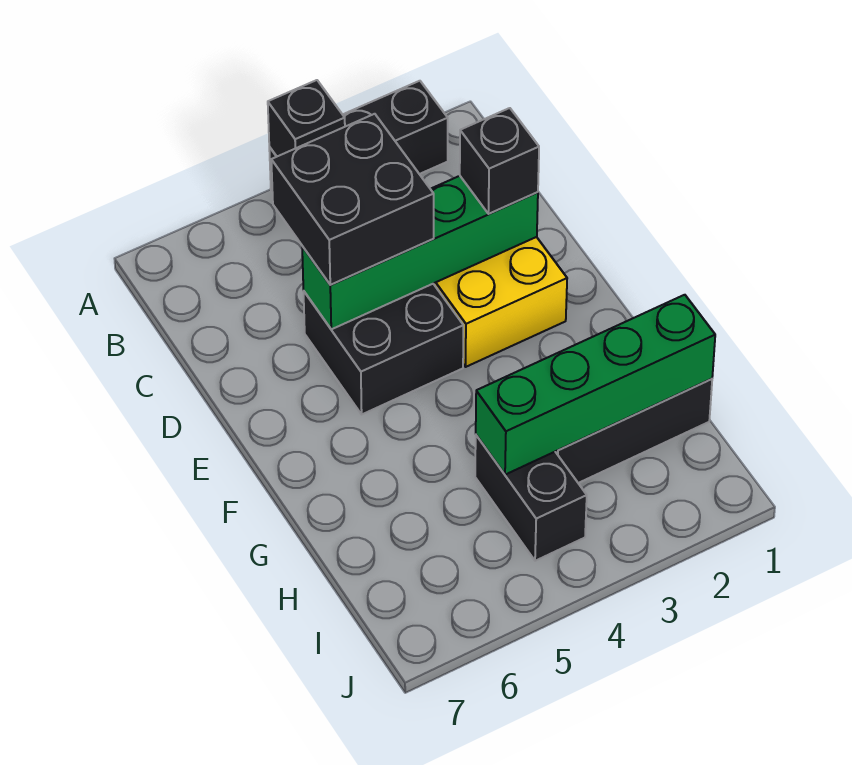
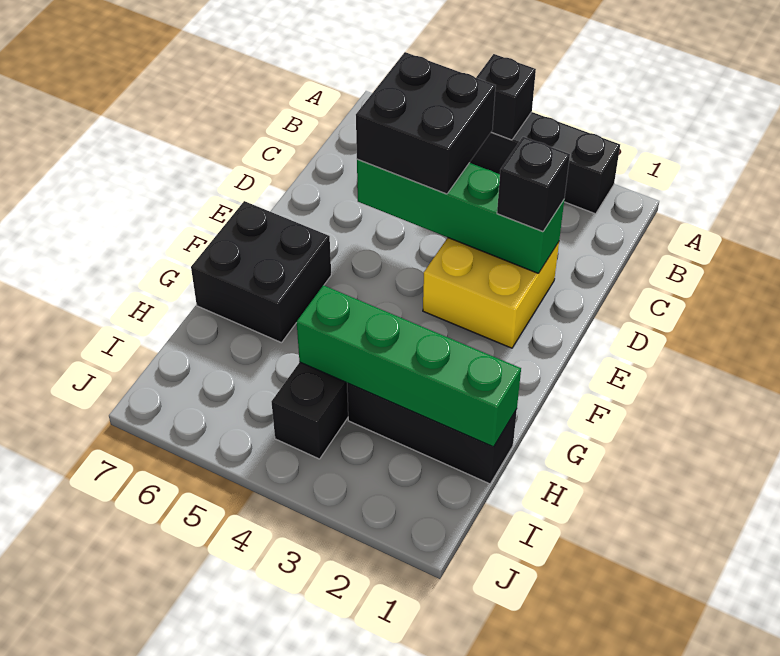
black 2x2 brick [303,284,463,414] -> black 2x2 brick moved to [191,201,331,343]

